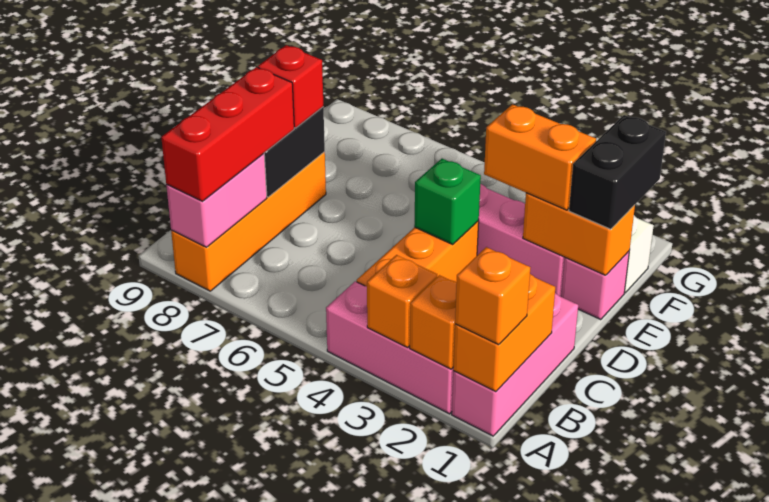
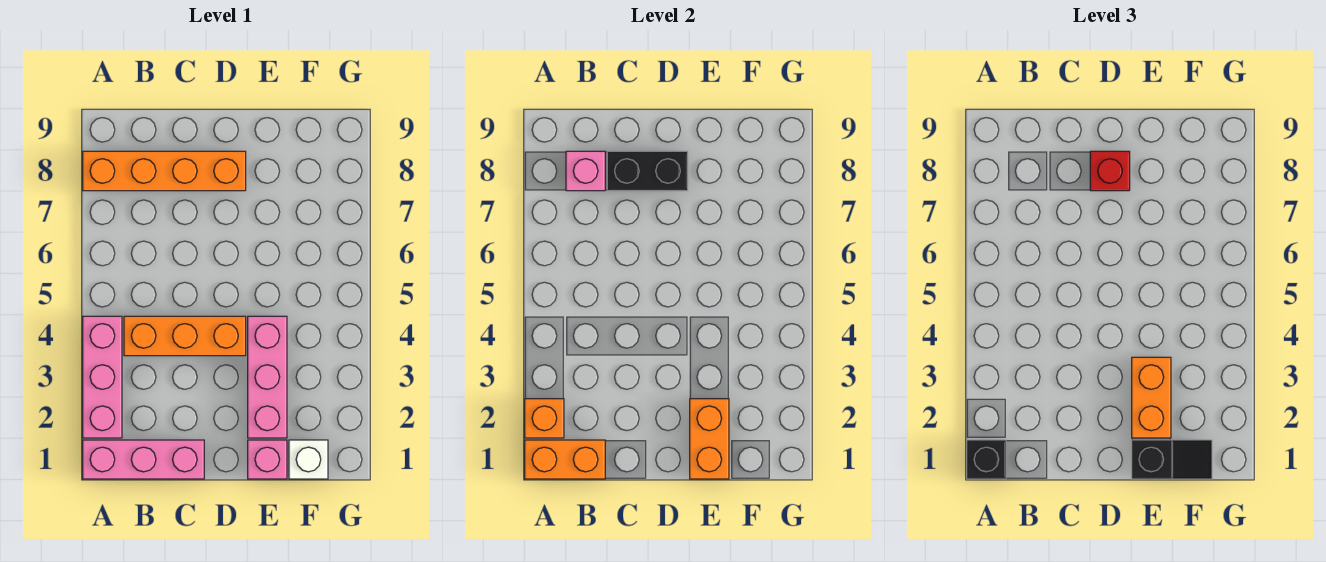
orange 1x1 brick [455,247,530,345] -> black 1x1 brick [967,440,1006,479]
orange 1x1 brick [367,255,437,347] -> none
pink 1x2 brick [166,154,267,247] -> pink 1x1 brick [566,151,605,191]
red 1x3 brick [161,67,294,201] -> none
green 1x1 brick [414,159,481,244] -> none
black 1x2 brick [569,115,666,229] -> black 1x2 slope [1132,440,1212,479]

